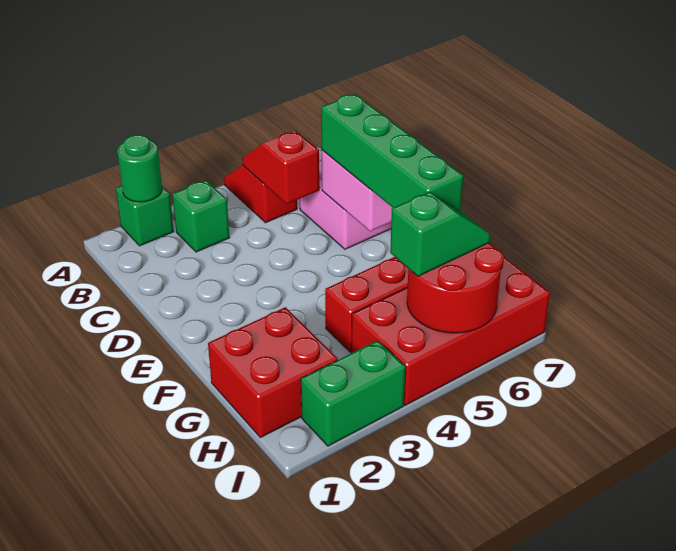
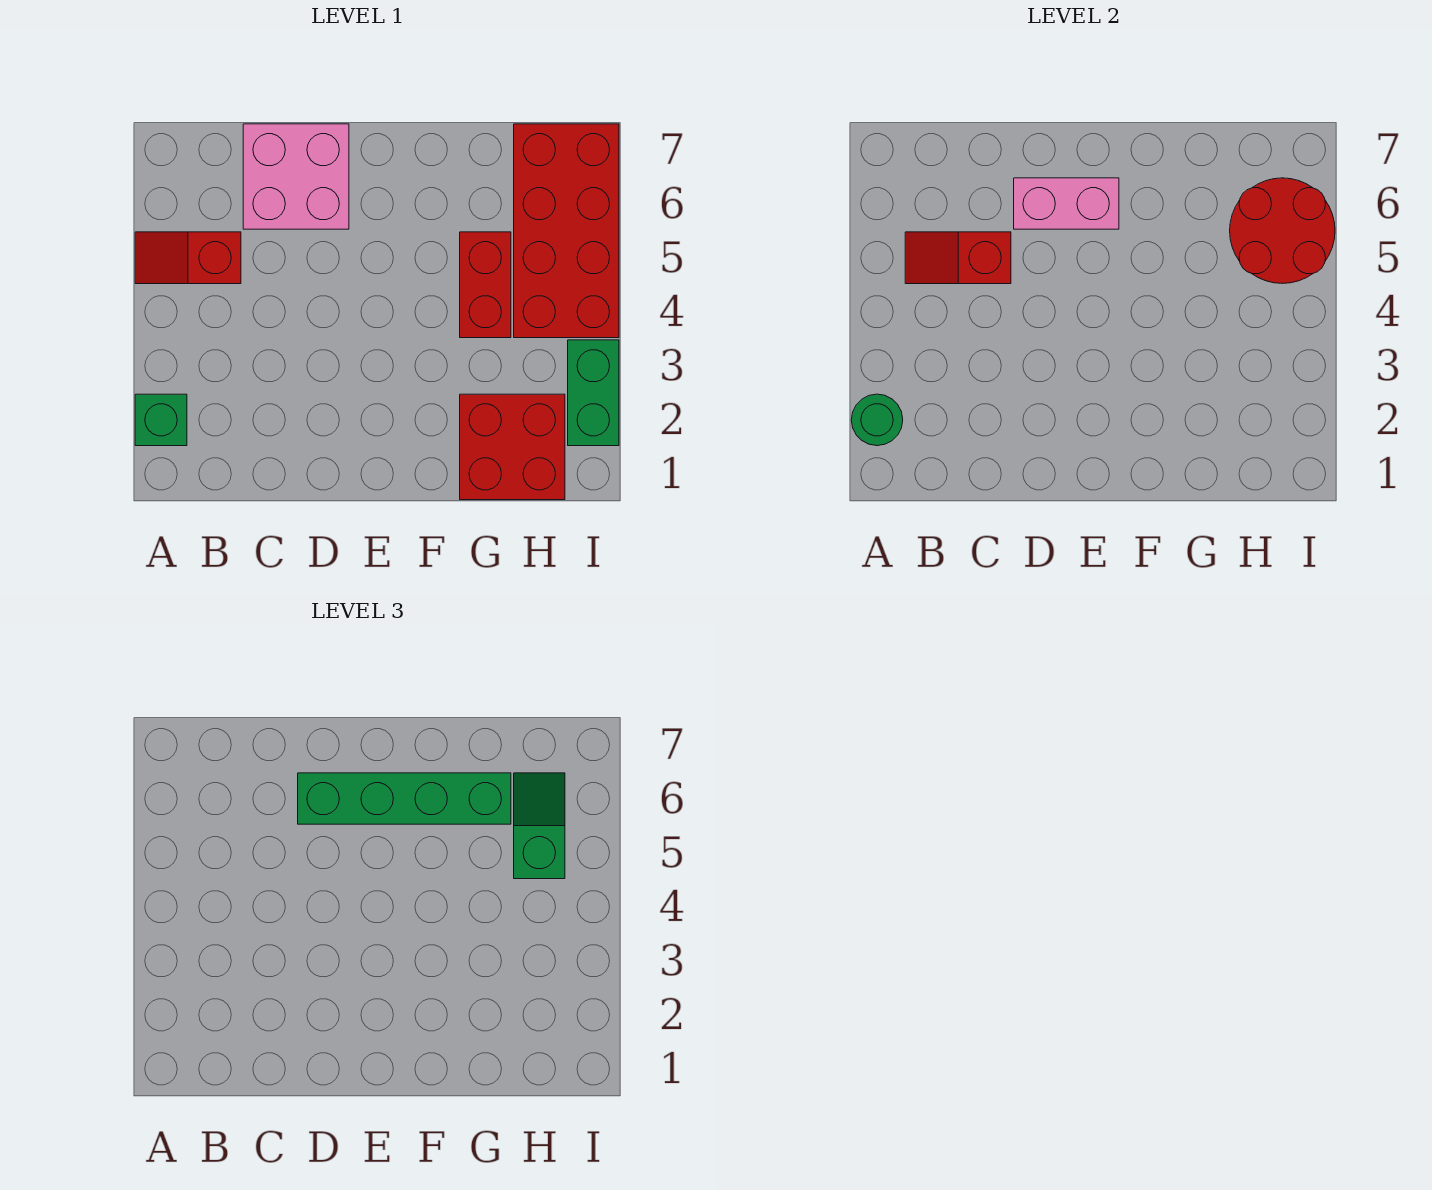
green 1x1 brick [172,180,230,252] -> none

